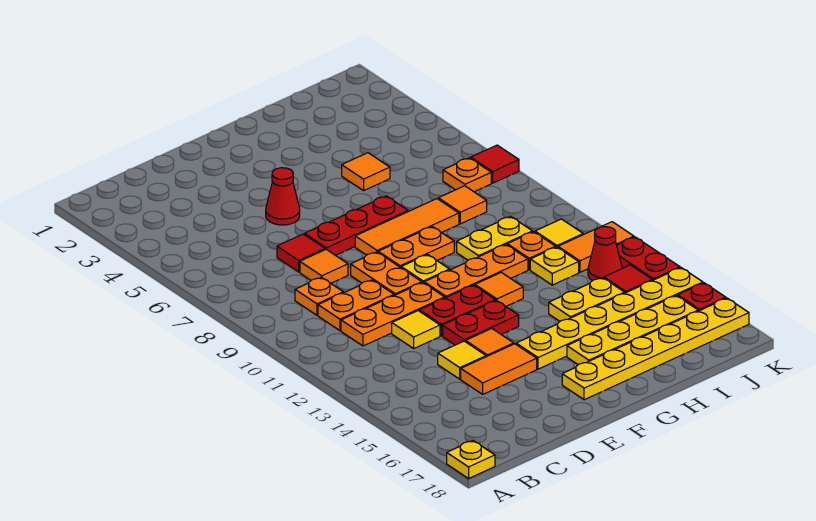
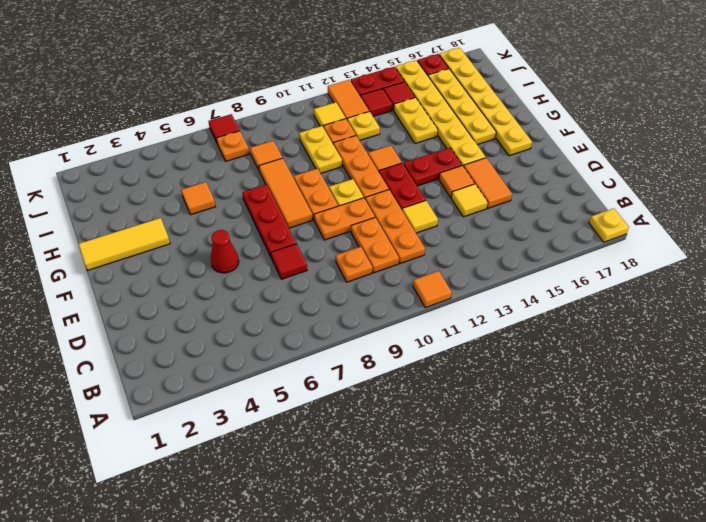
orange 1x1 tile [300,249,348,283] -> orange 1x1 tile moved to [413,271,452,308]
red 1x2 plate [443,301,519,345] -> red 1x2 plate turned to [404,148,462,186]
none -> yellow 1x3 tile [78,218,170,271]
red 1x1 cone [588,227,622,281] -> red 1x1 tile [361,89,392,116]

